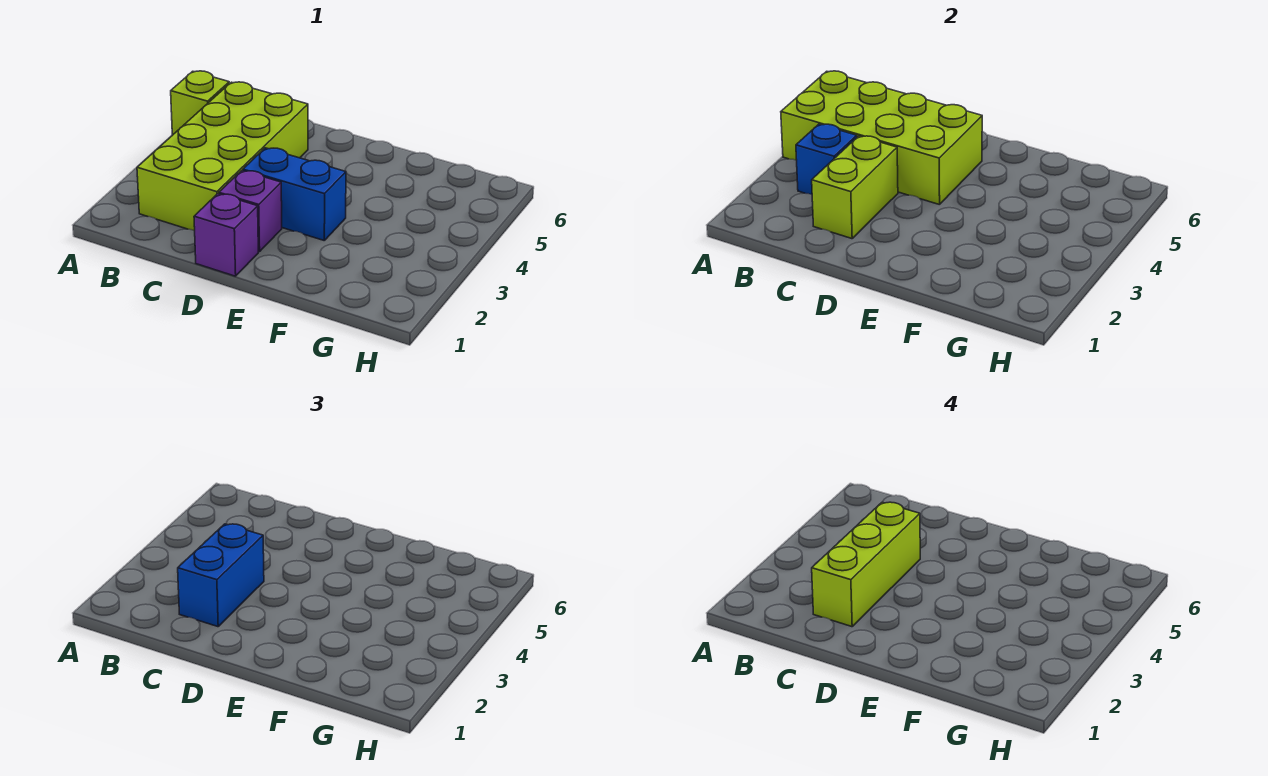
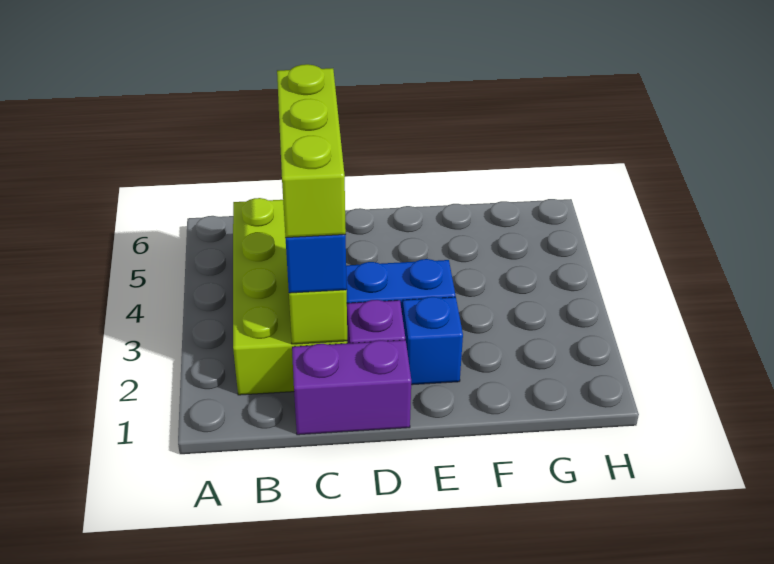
lime 2x4 brick [781,71,982,205] -> none
lime 1x1 brick [171,71,229,135] -> none
blue 1x1 brick [796,124,857,195] -> blue 1x1 brick moved to [402,297,463,385]
purple 1x1 brick [194,194,258,276] -> purple 1x2 brick [292,340,411,435]

